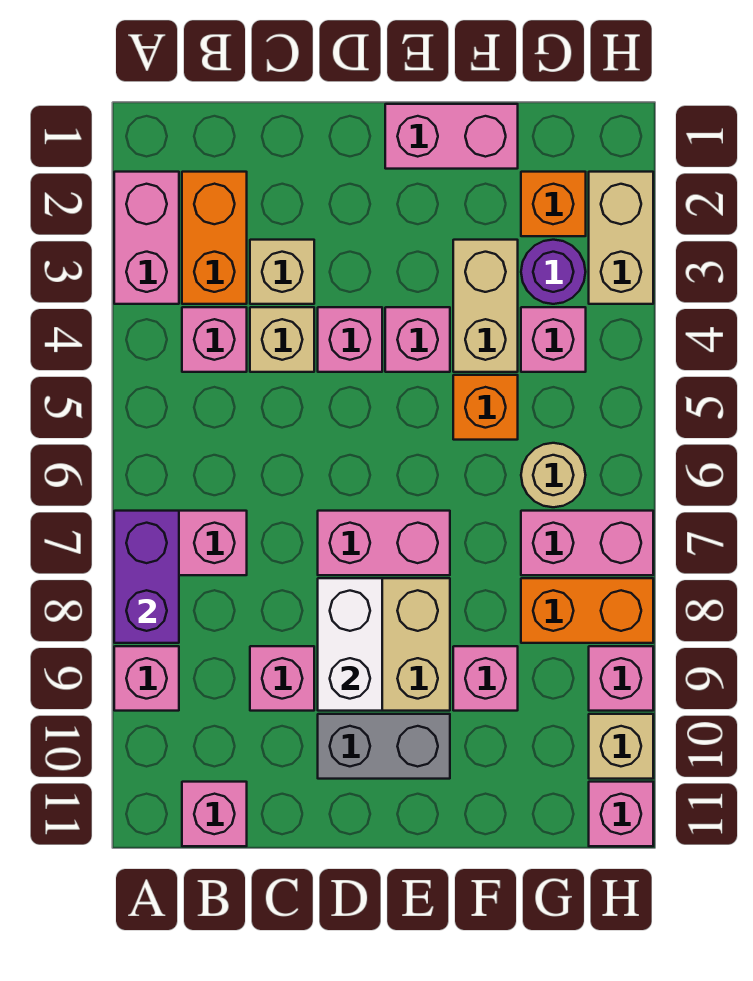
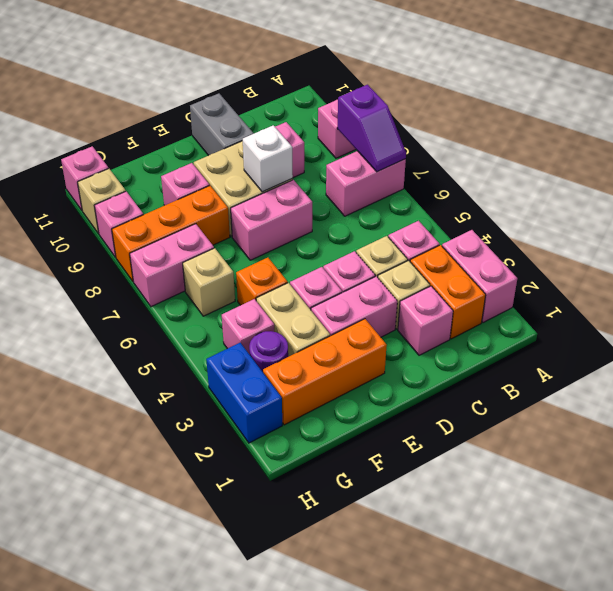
purple 1x2 brick [114,511,179,643] -> purple 1x2 slope [337,85,406,172]
pink 1x1 brick [182,782,247,846] -> pink 1x1 brick moved to [398,286,453,355]
white 1x2 brick [318,578,382,711] -> white 1x1 brick [243,125,293,192]
grey 1x2 brick [318,714,450,779] -> grey 1x2 brick turned to [190,93,254,156]
pink 1x2 brick [385,104,518,169] -> pink 1x2 brick moved to [311,276,397,337]
orange 1x1 brick [521,172,586,236] -> orange 1x3 brick [263,319,387,425]
tan 1x1 round brick [521,443,586,507] -> tan 1x1 brick [183,248,235,316]
orange 1x2 brick [521,578,653,643] -> orange 1x3 brick [112,186,230,281]
tan 1x2 brick [589,172,653,304] -> blue 1x2 brick [206,343,282,443]

